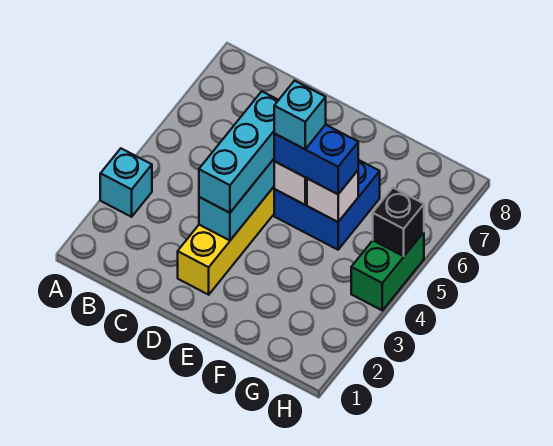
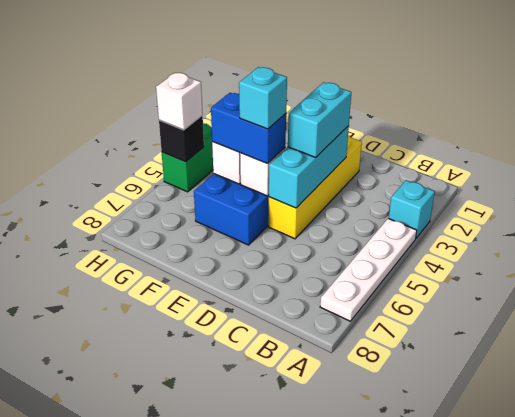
none -> white 1x4 plate [320,218,417,321]
cyan 1x3 brick [199,91,278,213] -> cyan 1x2 brick [288,82,351,158]
none -> white 1x1 brick [156,73,203,130]

